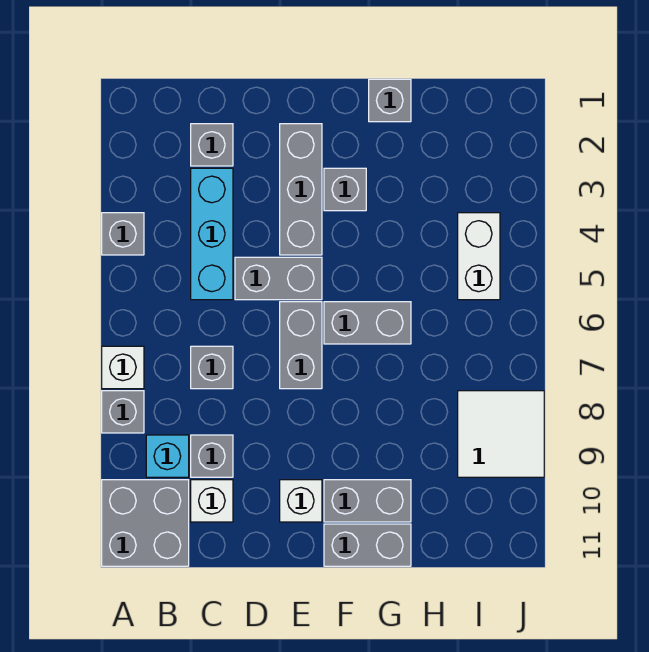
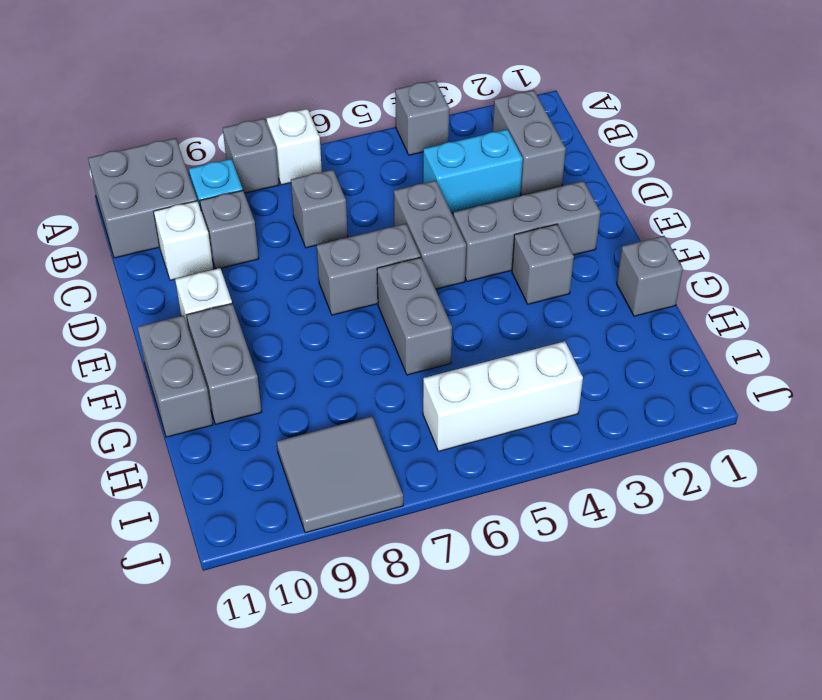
grey 1x1 brick [191,124,233,166] -> grey 1x2 brick [493,90,566,195]
cyan 1x3 brick [191,168,233,300] -> cyan 1x2 brick [423,129,523,213]
white 1x2 brick [458,213,500,300] -> white 1x3 brick [423,341,583,451]
white 2x2 tile [458,391,544,477] -> grey 2x2 tile [277,416,403,533]

